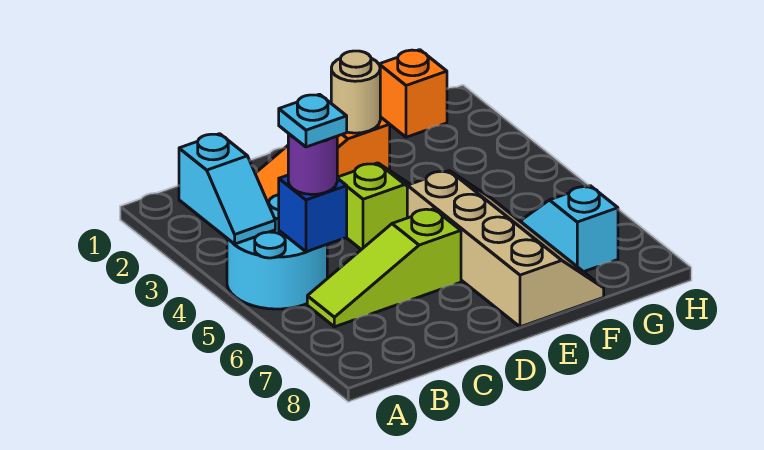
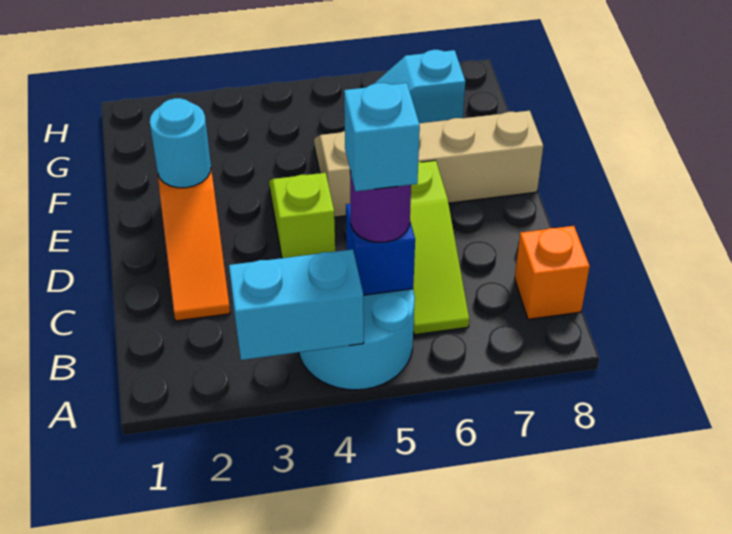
cyan 1x2 slope [179,134,275,244] -> cyan 1x2 brick [229,249,364,360]
cyan 1x1 plate [279,94,347,147] -> cyan 1x1 brick [344,83,420,192]
tan 1x1 round brick [331,51,380,133] -> cyan 1x1 round brick [150,98,211,188]
orange 1x1 brick [379,50,447,137] -> orange 1x1 brick moved to [515,226,590,319]

